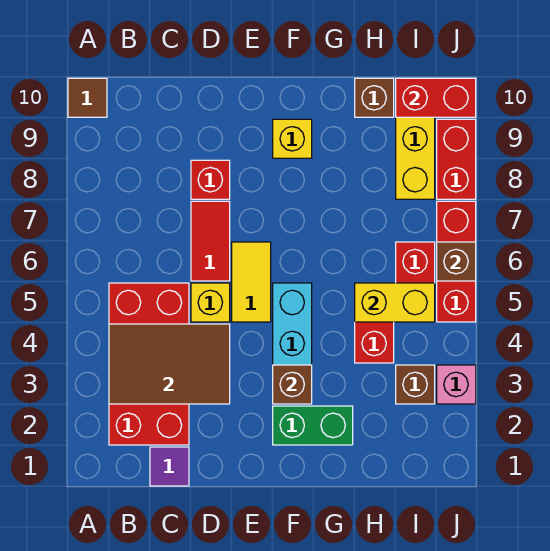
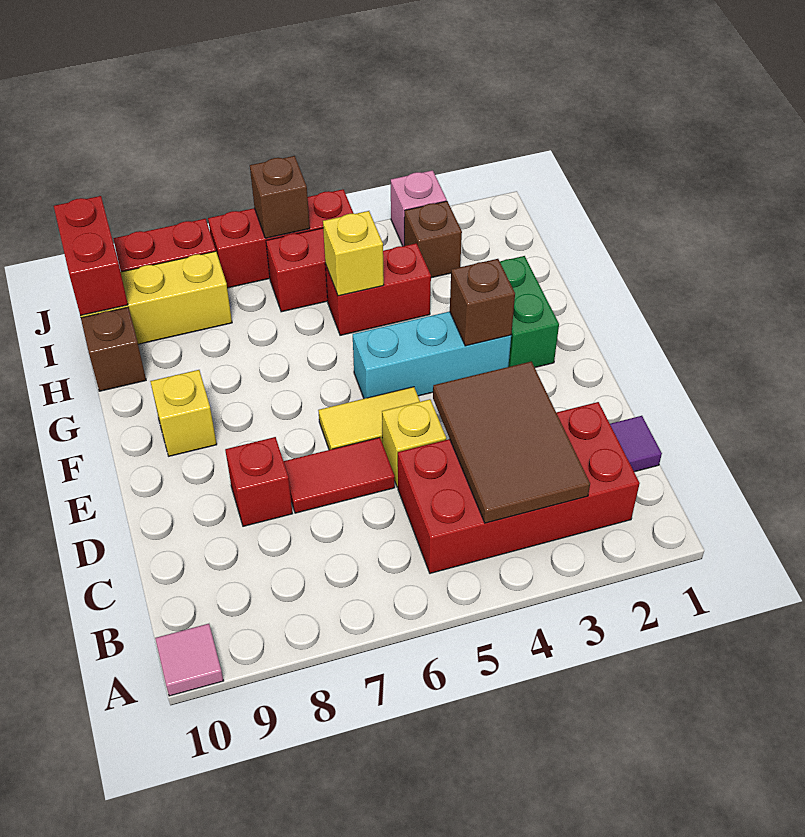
brown 1x1 tile [68,78,107,117] -> pink 1x1 tile [155,624,224,696]
yellow 1x2 brick [355,283,435,322] -> yellow 1x1 brick [323,211,384,296]

